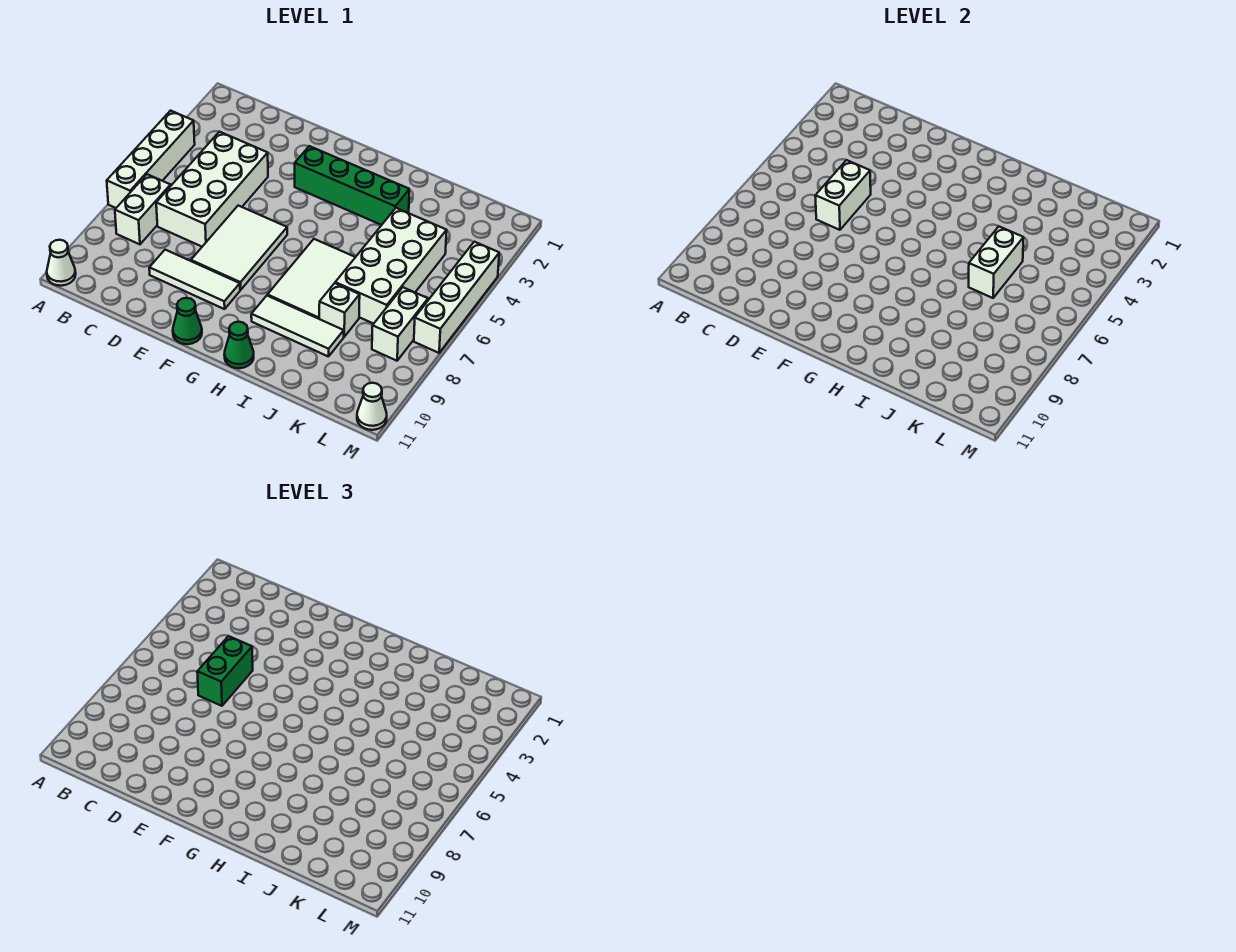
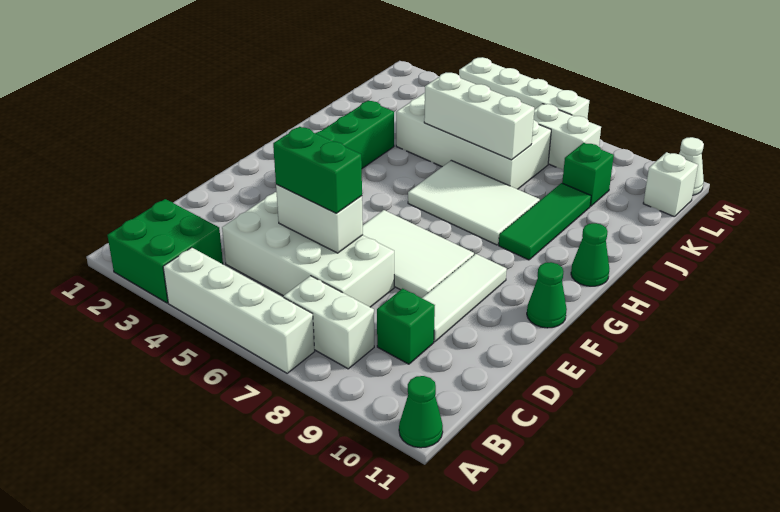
none -> green 2x2 brick [107,199,223,303]
white 1x1 cone [47,240,76,286] -> green 1x1 cone [399,376,443,448]
none -> green 1x1 brick [377,289,435,364]
white 1x3 tile [251,296,344,357] -> green 1x3 tile [499,183,591,260]
white 1x2 brick [969,227,1024,298] -> white 1x3 brick [424,73,534,160]
white 1x1 brick [319,283,360,337] -> white 1x1 brick moved to [643,152,698,217]
none -> green 1x1 brick [562,143,614,206]

